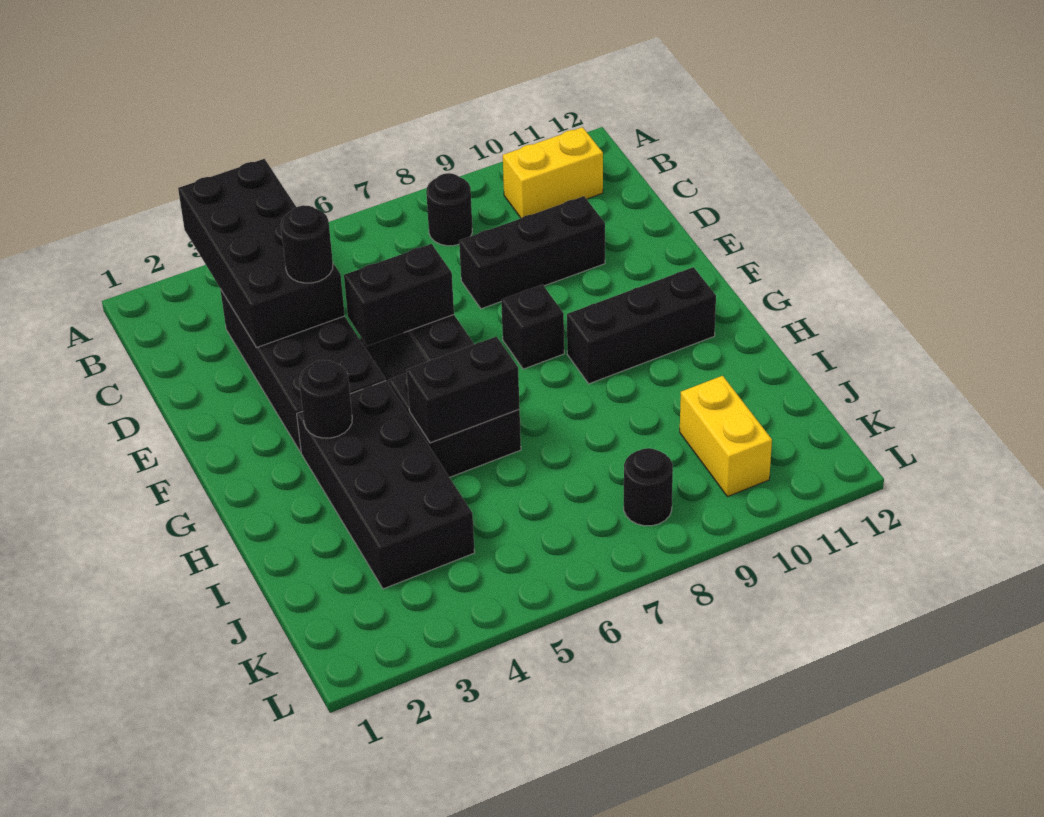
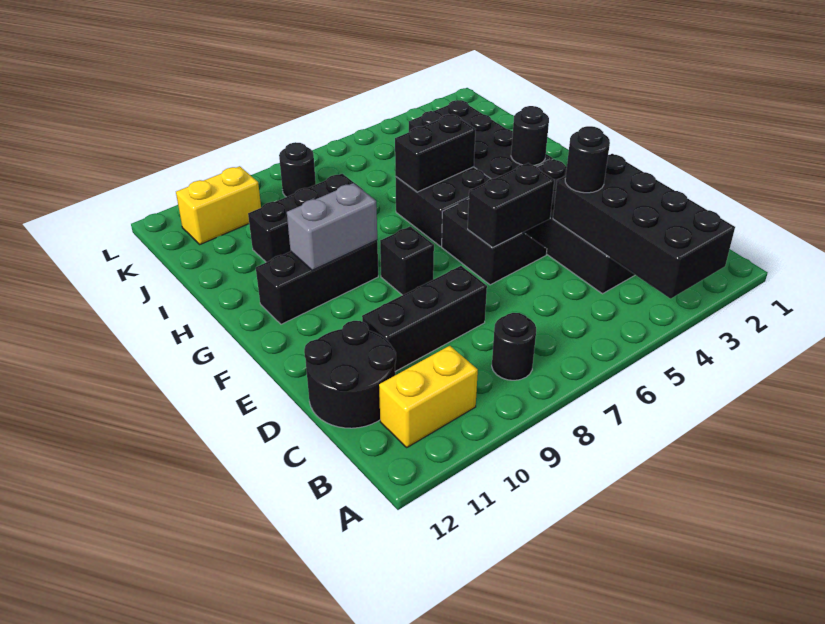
none -> black 2x2 round brick [304,321,396,428]
none -> grey 1x2 brick [287,183,377,270]
none -> black 1x3 brick [248,174,363,262]
yellow 1x2 brick [680,376,772,497] -> yellow 1x2 brick turned to [176,166,261,244]

